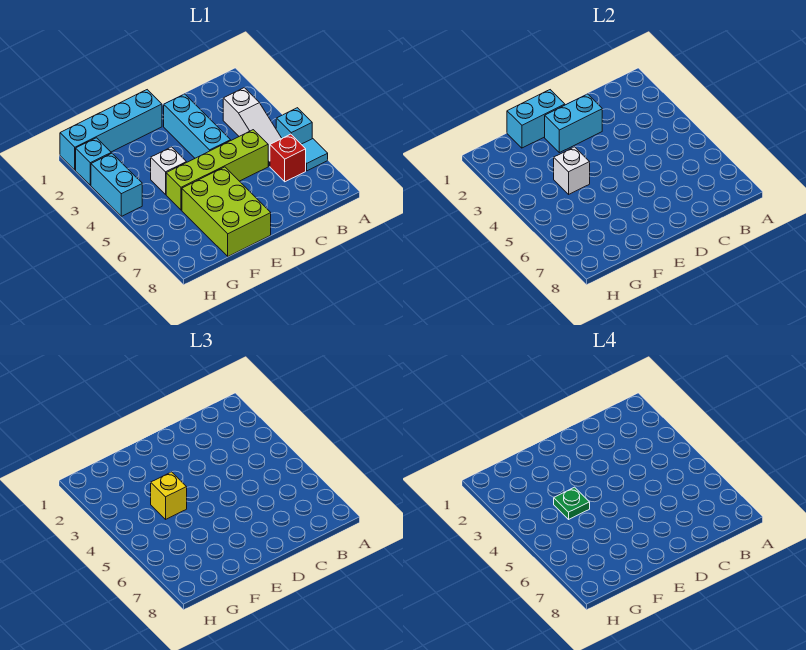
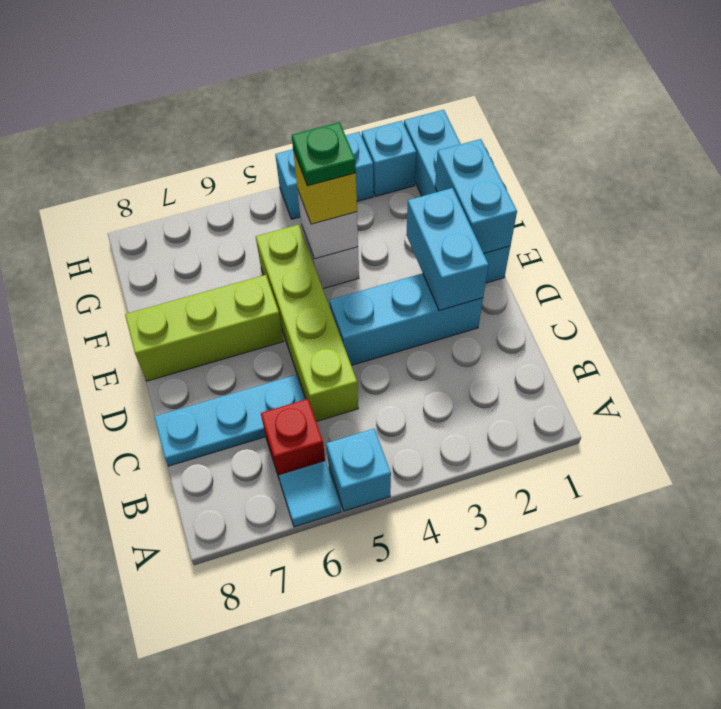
white 1x3 slope [223,88,282,166] -> none
none -> cyan 1x3 plate [154,375,305,466]
lime 2x3 brick [182,167,271,256] -> lime 1x3 brick [125,275,283,381]

